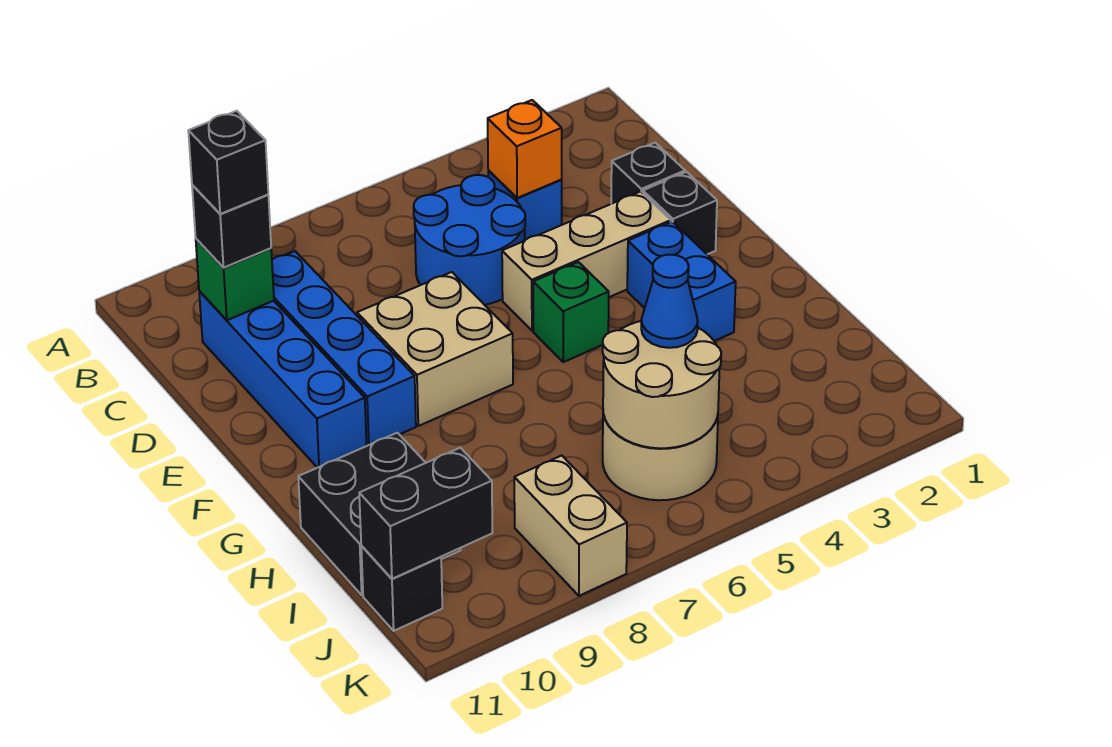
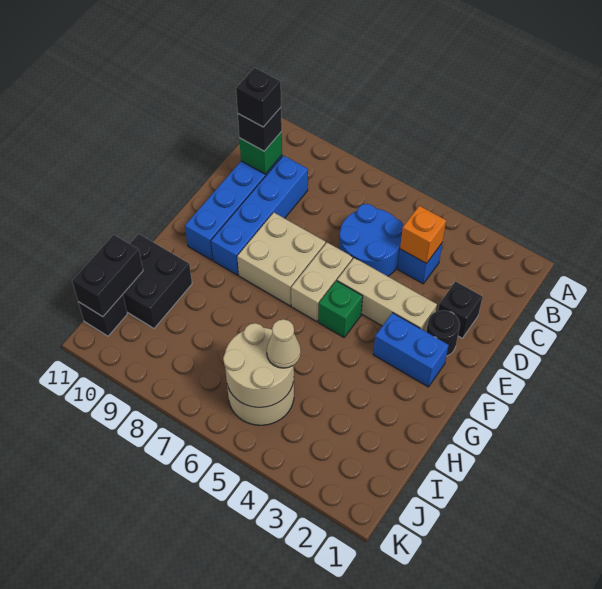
black 1x1 brick [643,172,717,254] -> black 1x1 round brick [426,310,460,356]
blue 1x2 brick [627,222,736,341] -> blue 1x2 brick turned to [373,313,449,387]
blue 1x1 cone [641,255,698,348] -> tan 1x1 cone [267,319,301,368]
tan 1x2 brick [514,456,627,596] -> tan 1x2 brick moved to [291,243,353,322]
black 1x2 brick [359,448,493,579] -> black 1x2 brick turned to [72,235,143,317]

